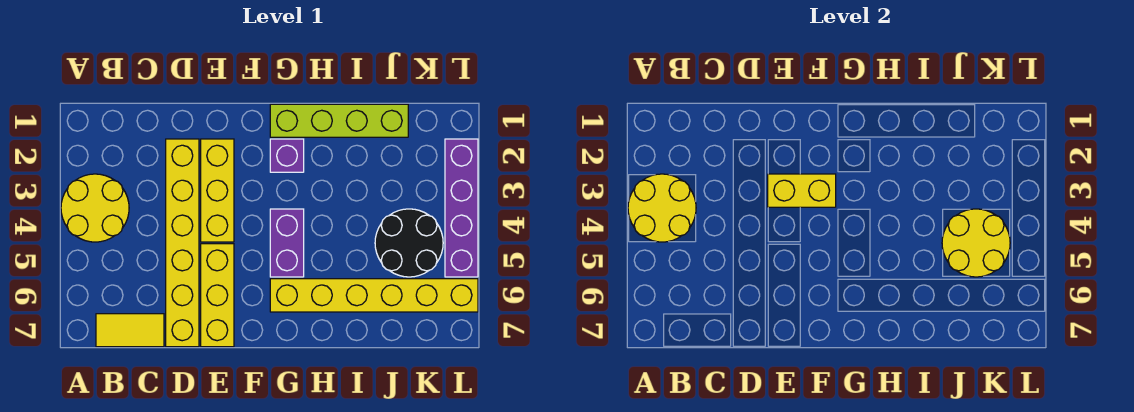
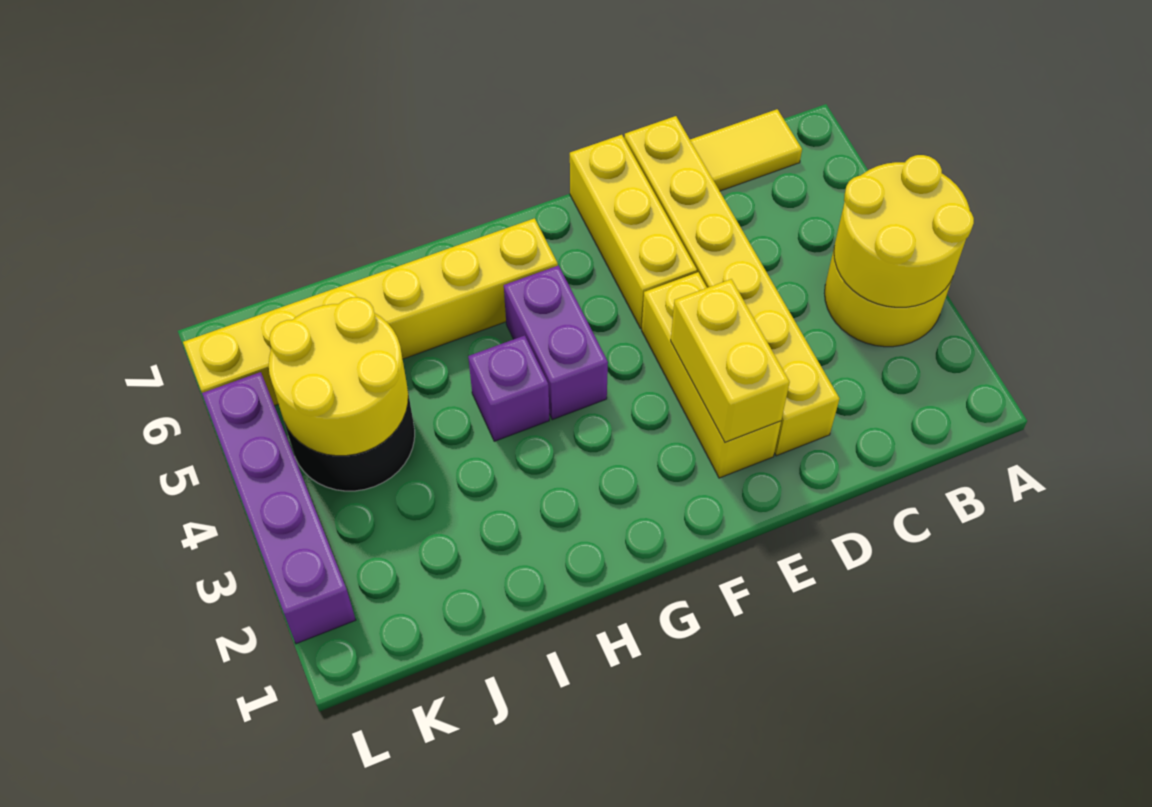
yellow 1x2 brick [768,174,836,207] -> yellow 1x2 brick turned to [671,279,790,442]
lime 1x4 brick [270,104,408,137] -> none
purple 1x1 brick [270,139,304,172] -> purple 1x1 brick moved to [468,335,549,441]

